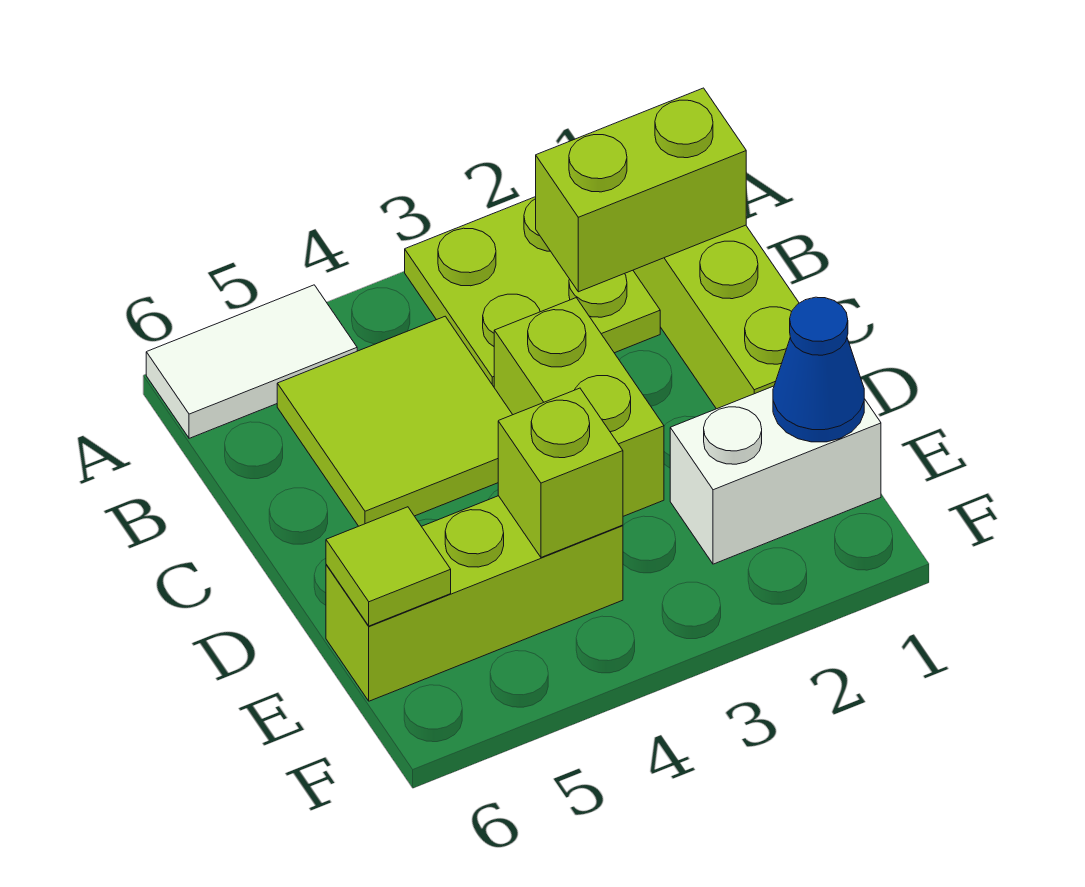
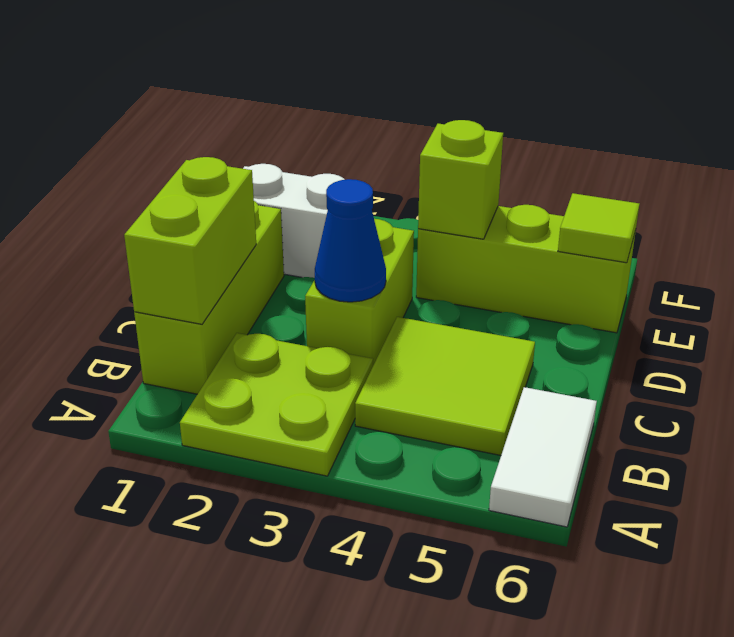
white 1x2 tile [146,285,357,438] -> white 1x2 tile turned to [489,387,597,527]
lime 1x2 brick [536,88,746,292] -> lime 1x2 brick turned to [124,157,256,324]
blue 1x1 cone [773,297,864,442] -> blue 1x1 cone moved to [315,179,386,302]

